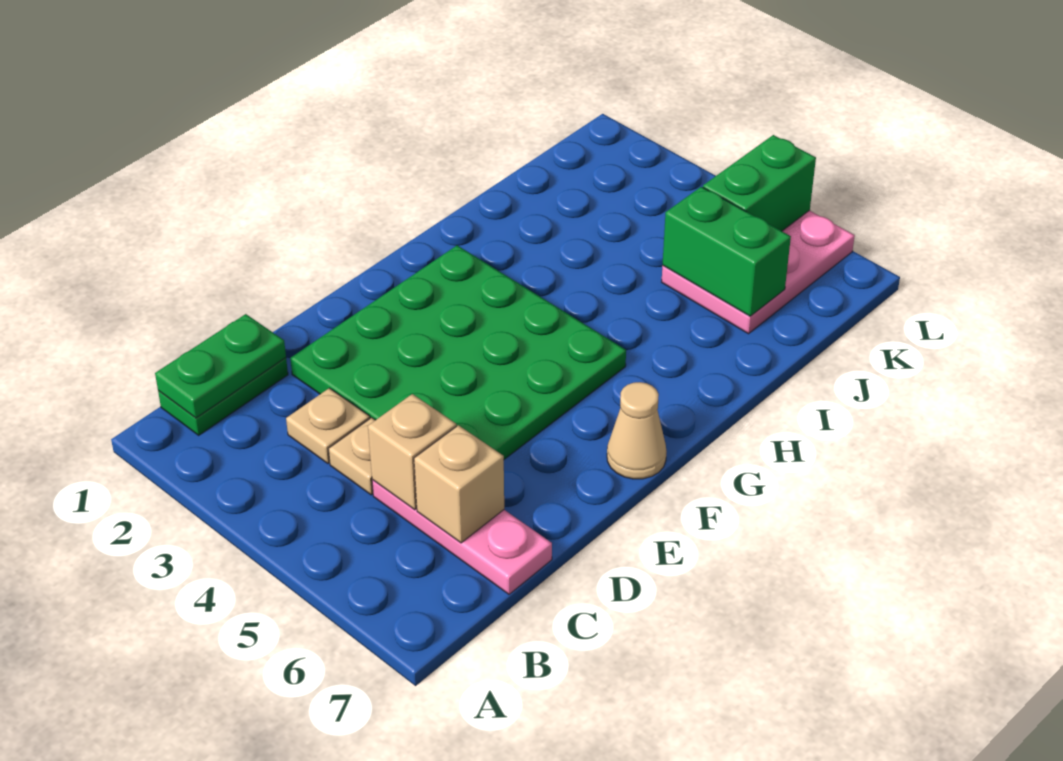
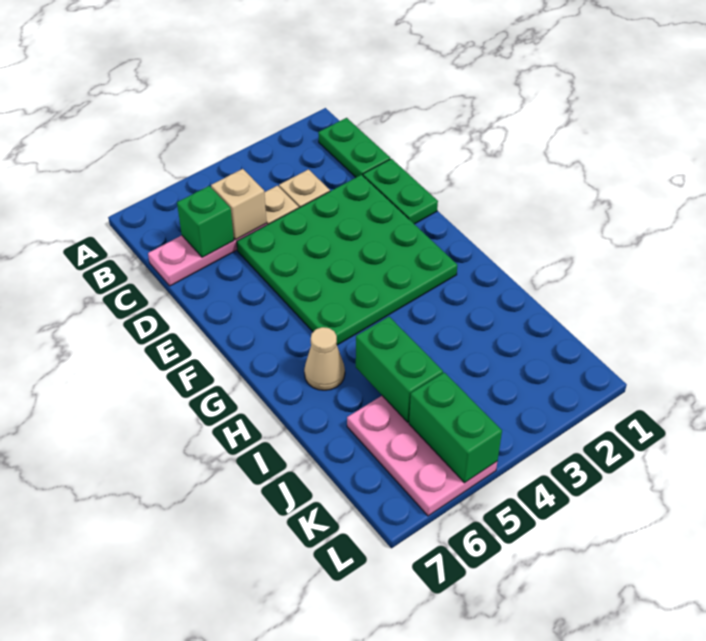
green 1x2 plate [155,314,286,418] -> green 1x2 plate moved to [363,159,438,224]
tan 1x1 brick [414,425,504,543] -> green 1x1 brick [177,186,234,257]
tan 1x1 cone [607,382,667,479] -> tan 1x1 cone moved to [304,327,345,390]
green 1x2 brick [663,187,791,316] -> green 1x2 brick turned to [356,317,443,422]

